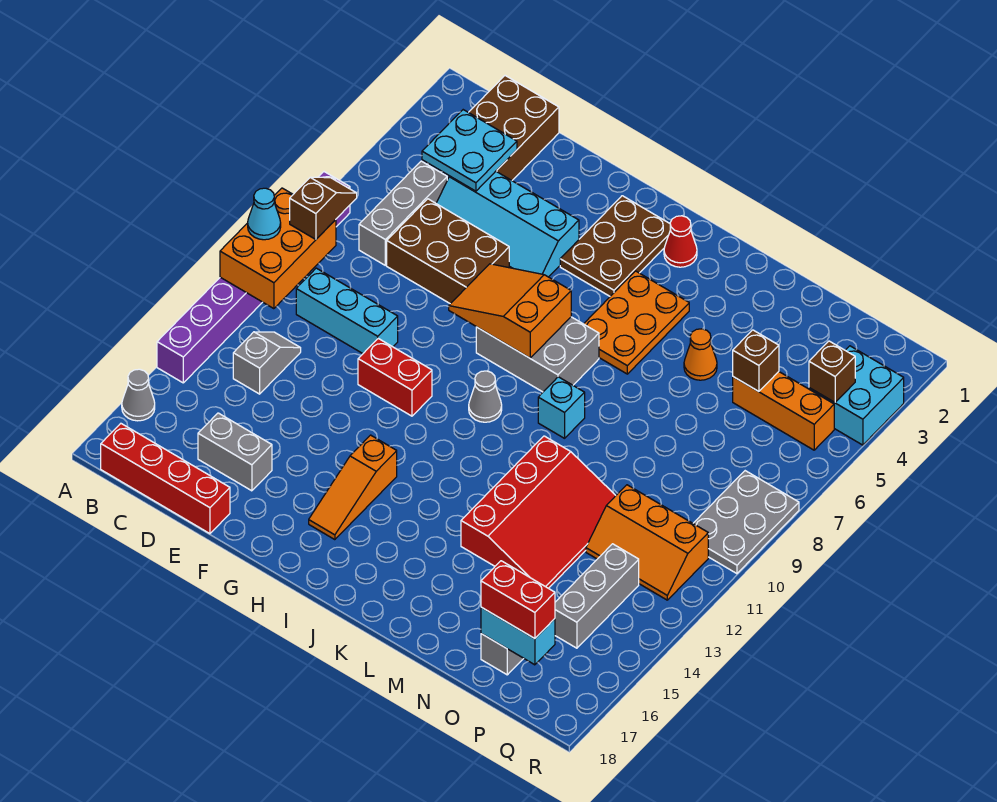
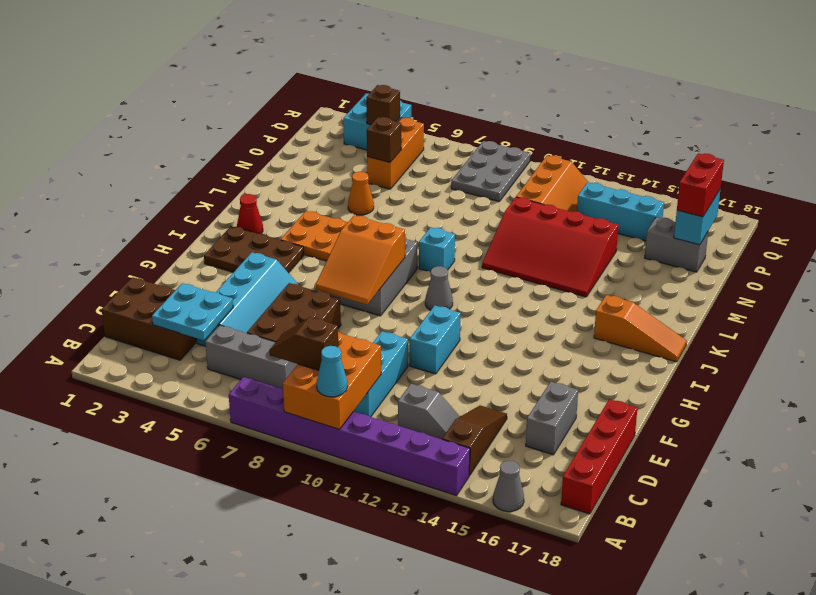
orange 2x3 brick [220,188,336,309] -> orange 2x3 brick turned to [283,332,381,429]
none -> brown 1x3 slope [442,405,507,475]
grey 1x2 slope [233,332,301,394] -> grey 1x2 slope turned to [398,384,460,439]
red 1x2 brick [358,338,432,416] -> cyan 1x2 brick [410,306,461,374]
orange 1x3 slope [309,435,397,540] -> orange 1x3 slope moved to [594,295,687,362]
red 3x4 slope [461,436,616,588] -> red 3x4 slope turned to [482,197,618,297]
grey 1x3 brick [555,544,639,648] -> cyan 1x3 brick [577,182,664,241]
grey 2x3 plate [693,471,799,574] -> grey 2x3 plate turned to [451,141,530,202]

